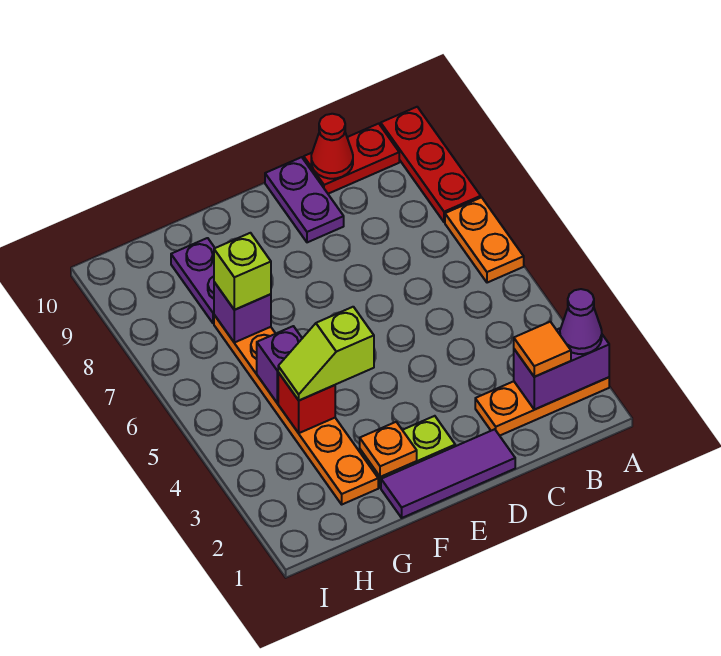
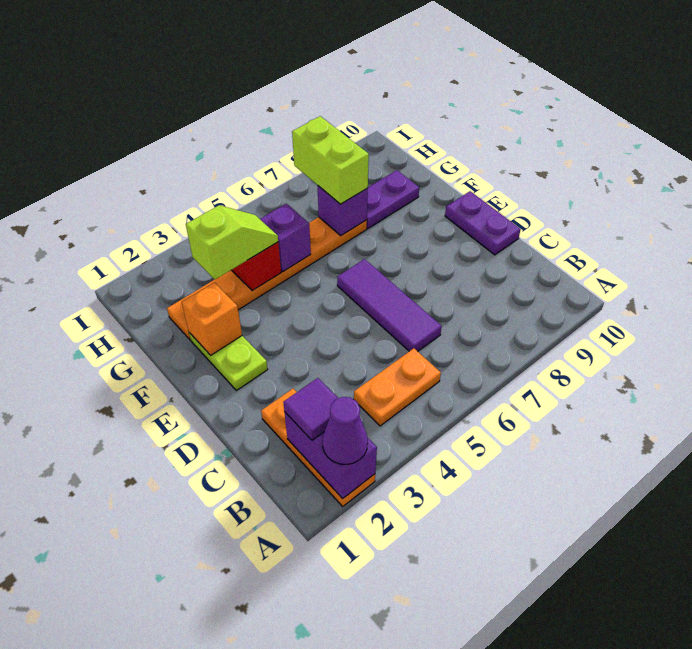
orange 1x2 plate [445,197,524,283] -> orange 1x2 plate moved to [354,348,441,426]
red 1x3 plate [381,107,481,222] -> none
orange 1x1 tile [514,322,571,377] -> purple 1x1 tile [283,378,338,440]
red 1x2 plate [304,124,399,194] -> none
red 1x1 cone [311,114,353,179] -> none
purple 1x3 tile [381,429,515,518] -> purple 1x3 tile moved to [337,259,442,351]
purple 1x2 plate [265,157,344,242] -> purple 1x2 plate turned to [445,191,521,255]
orange 1x1 plate [360,422,417,477] -> orange 1x1 brick [182,282,242,355]
lime 1x2 slope [278,307,374,400] -> lime 1x2 slope turned to [186,205,278,280]
lime 1x1 brick [214,233,271,310] -> lime 1x2 brick [292,116,369,204]

